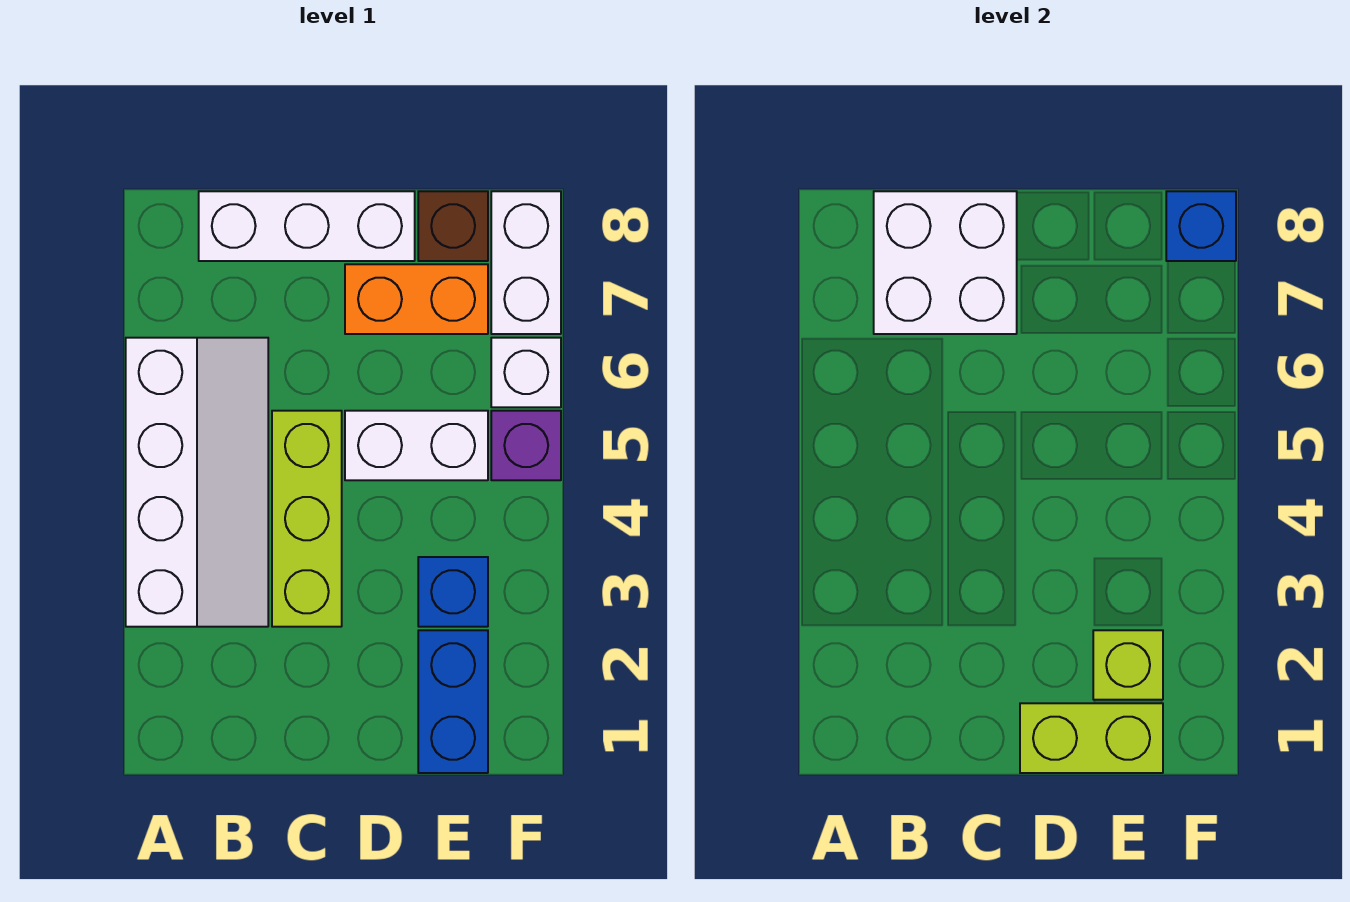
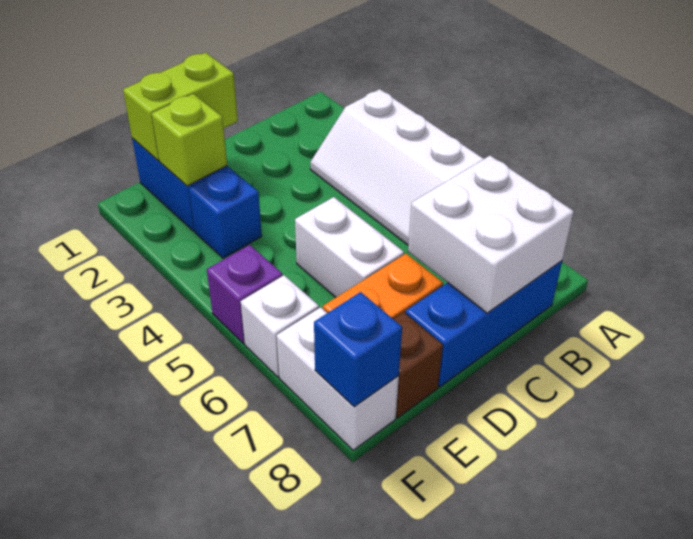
white 1x3 brick [199,191,415,261] -> blue 1x3 brick [405,261,562,387]
lime 1x3 brick [272,411,342,627] -> none
white 1x2 brick [345,411,488,480] -> white 1x2 brick turned to [295,197,404,297]

